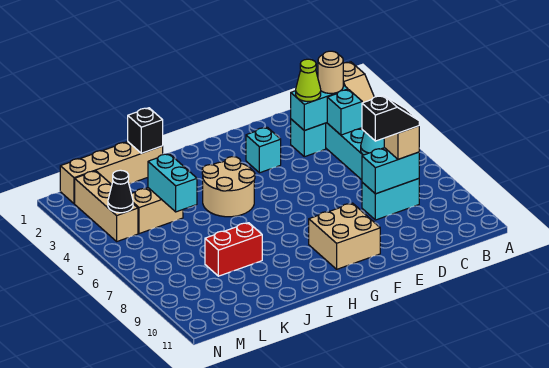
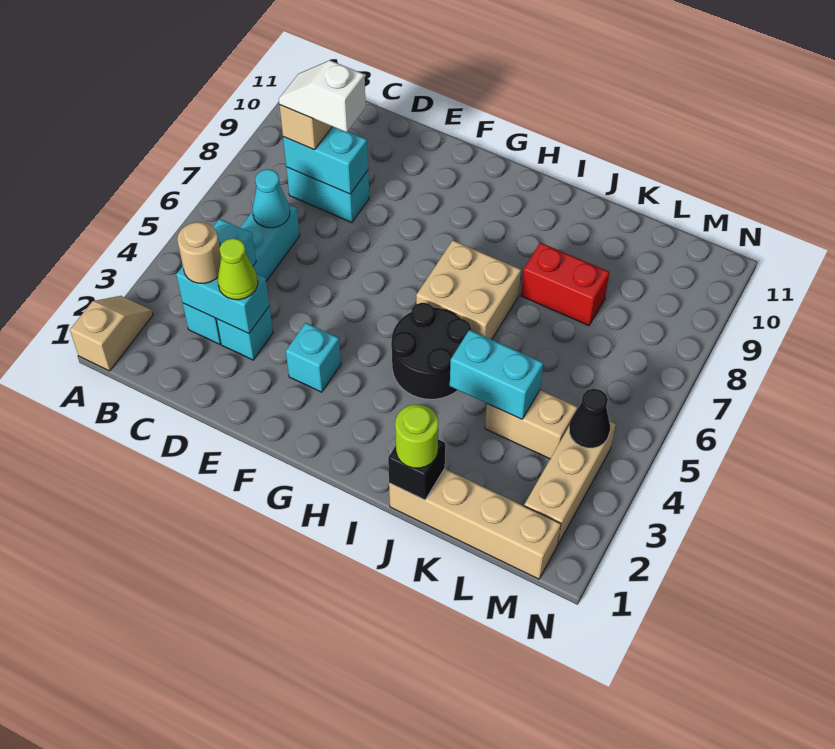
black 1x2 slope [362,95,419,141] -> white 1x2 slope [279,60,366,132]
tan 2x2 brick [309,203,380,269] -> tan 2x2 brick moved to [416,240,521,340]
tan 2x2 round brick [202,157,255,217] -> black 2x2 round brick [391,303,471,399]
none -> lime 1x1 round brick [395,404,438,468]
cyan 1x2 brick [148,154,197,212] -> cyan 1x2 brick turned to [450,330,543,419]

